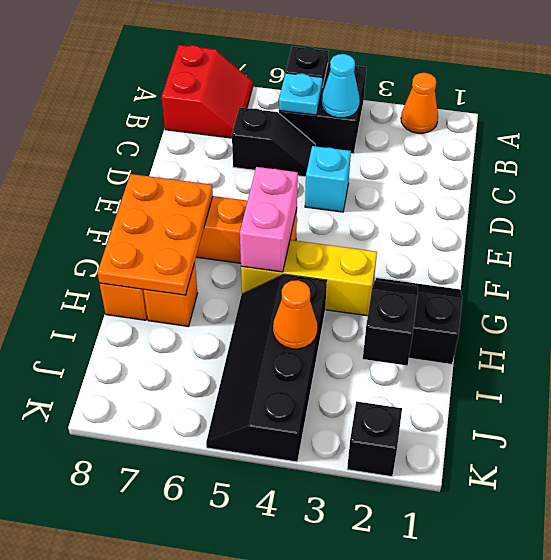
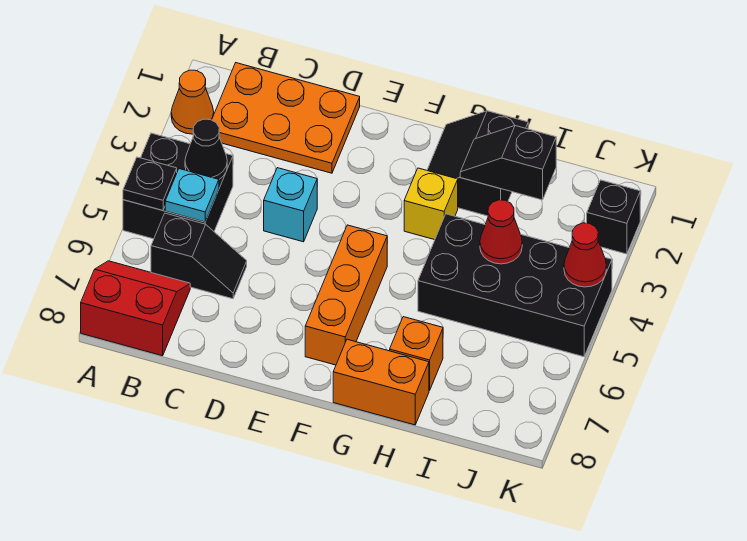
cyan 1x1 cone [321,54,360,118] -> black 1x1 cone [185,119,227,179]
black 1x2 slope [232,107,315,177] -> black 1x2 slope turned to [151,213,247,299]
pink 1x2 brick [240,167,298,272] -> none
orange 2x3 plate [97,174,213,295] -> orange 2x3 plate moved to [212,63,360,173]
yellow 1x3 brick [241,240,377,316] -> yellow 1x1 brick [404,168,458,240]
black 2x4 slope [206,274,327,462] -> black 2x4 brick [418,214,612,357]
orange 1x1 cone [273,280,317,349] -> red 1x1 cone [480,200,522,264]
none -> red 1x1 cone [564,223,606,287]

